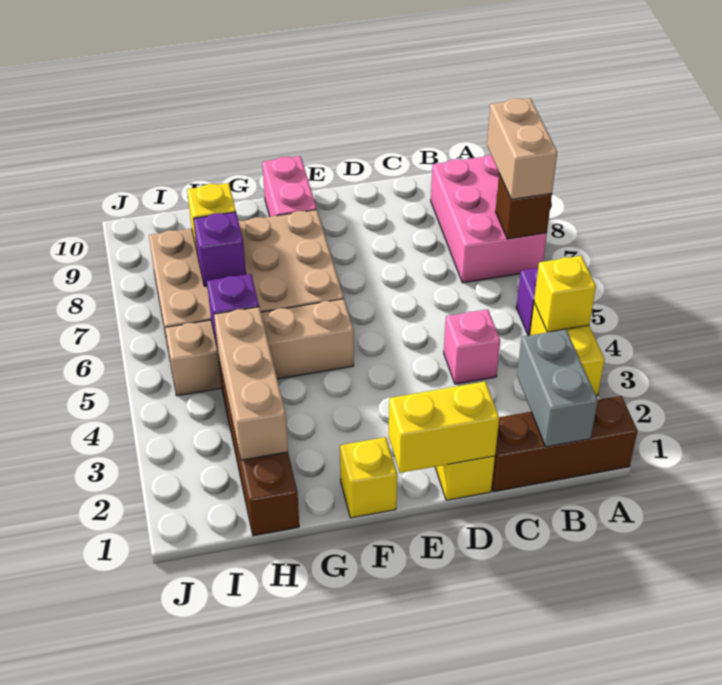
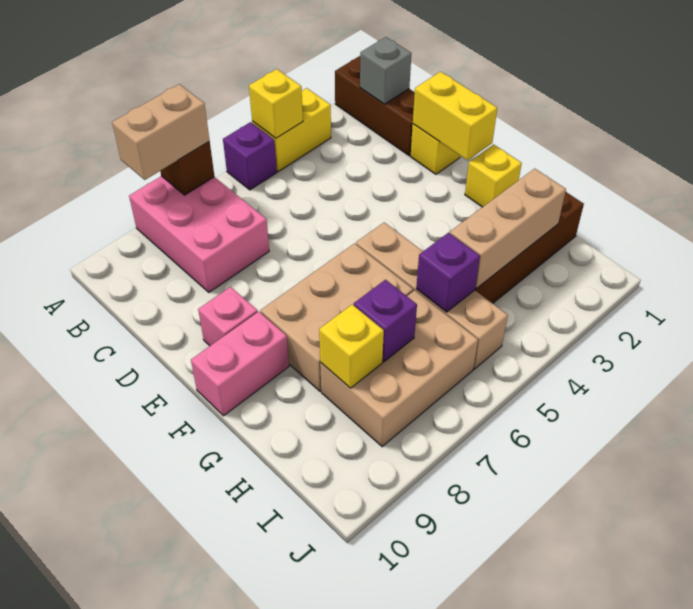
pink 2x3 brick [431,154,547,283] -> pink 2x3 brick turned to [129,176,269,292]
grey 1x2 brick [517,329,598,447] -> grey 1x1 brick [360,37,411,104]
pink 1x1 brick [444,309,500,384] -> pink 1x1 brick moved to [198,287,258,346]

